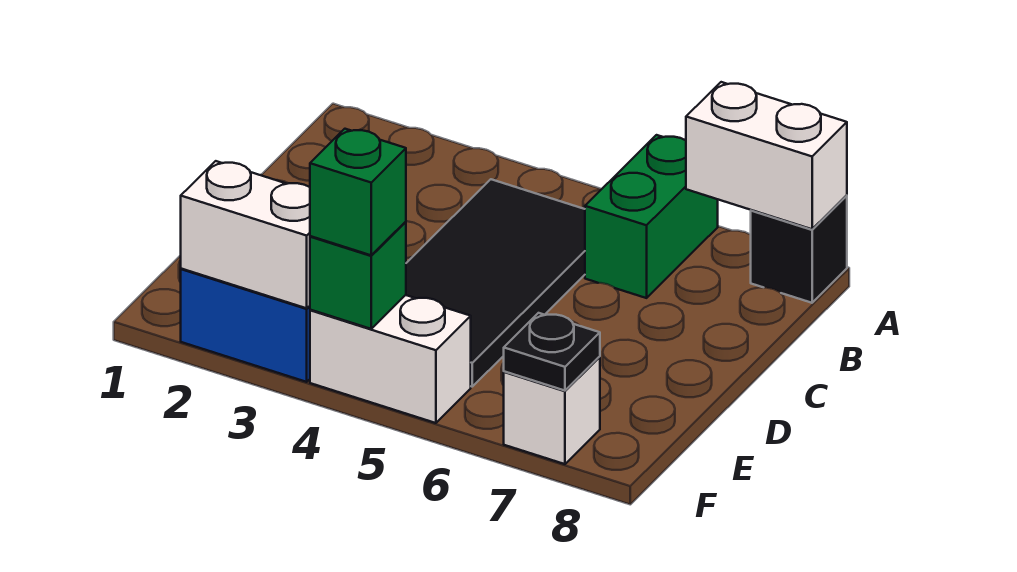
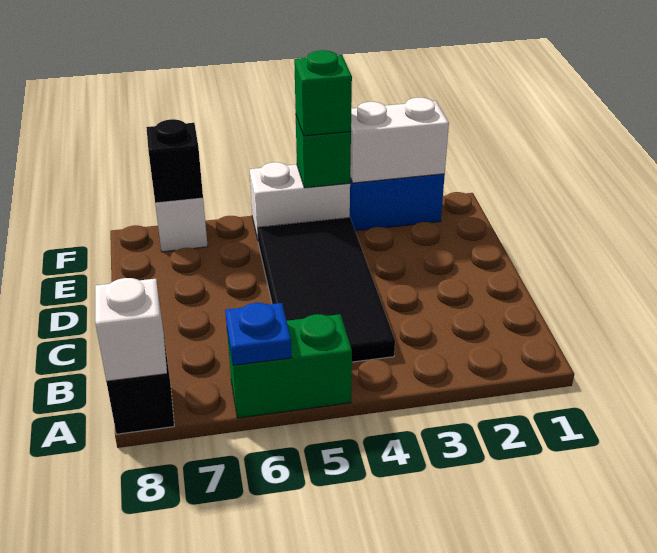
green 1x2 brick [585,135,718,298] -> green 1x2 brick turned to [227,314,352,418]
none -> blue 1x1 plate [225,303,292,365]
white 1x2 brick [686,82,847,229] -> white 1x1 brick [95,278,167,381]
black 1x1 plate [504,313,600,391] -> black 1x1 brick [146,119,203,203]

